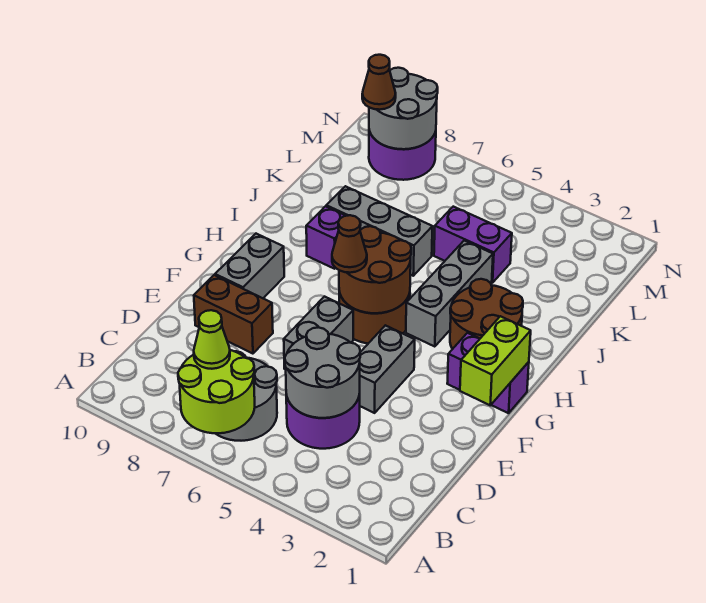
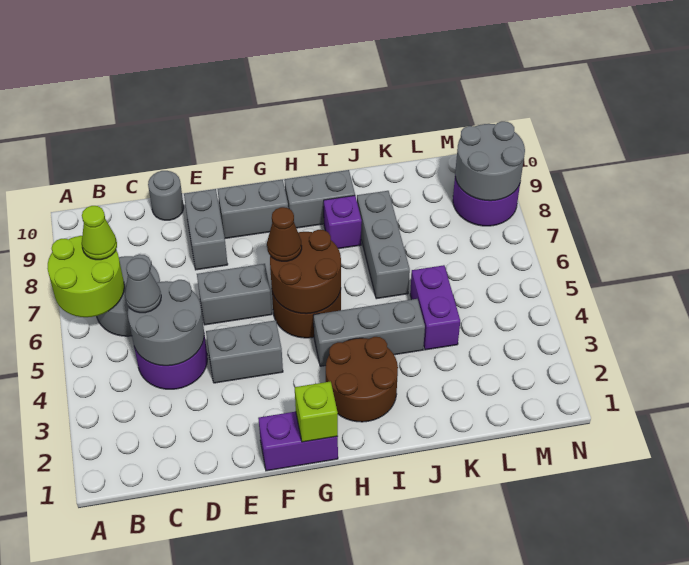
none -> grey 1x1 cone [125,258,161,313]
none -> grey 1x1 round brick [148,171,184,220]
brown 1x2 brick [194,275,273,354] -> grey 1x2 brick [184,189,228,270]
lime 1x2 brick [460,316,531,405] -> lime 1x1 brick [295,381,338,442]
purple 1x2 brick [447,333,529,413] -> purple 1x2 brick turned to [258,412,338,471]
none -> grey 1x2 brick [284,170,355,228]
brown 1x1 cone [362,55,396,110] -> none

